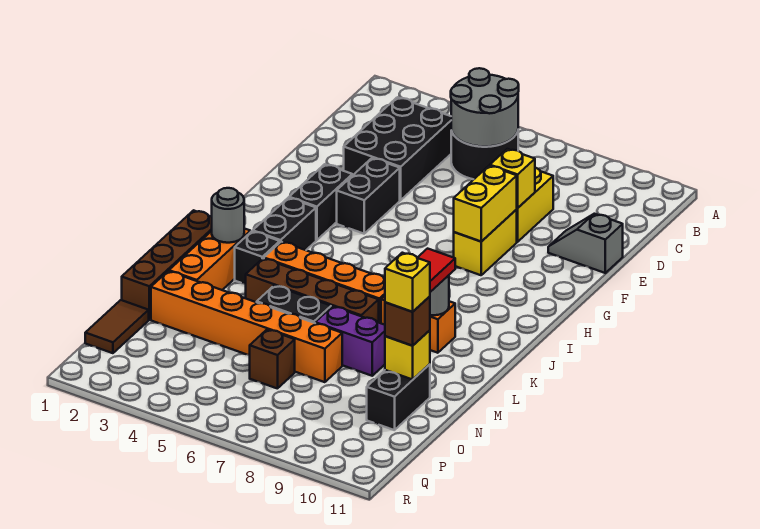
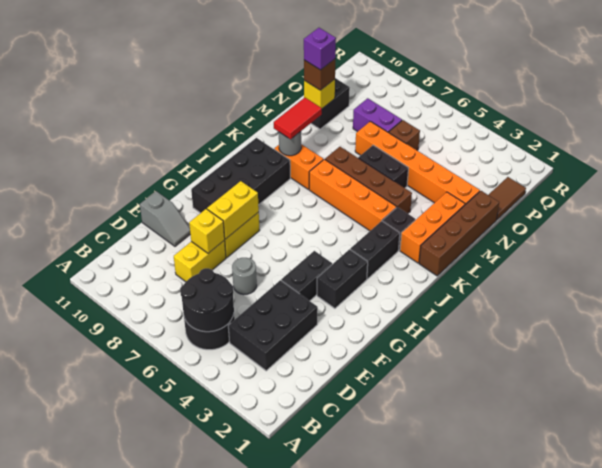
grey 2x2 round brick [451,68,519,147] -> black 2x2 round brick [180,268,234,332]
none -> black 2x4 brick [191,138,290,213]
grey 1x1 round brick [212,188,244,243] -> grey 1x1 round brick moved to [232,258,257,295]
purple 1x2 brick [315,306,385,376] -> purple 1x2 brick moved to [353,98,402,132]
yellow 1x1 brick [385,253,430,312] -> purple 1x1 brick [304,28,336,70]

